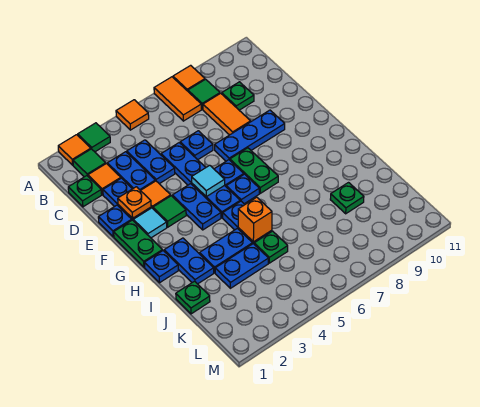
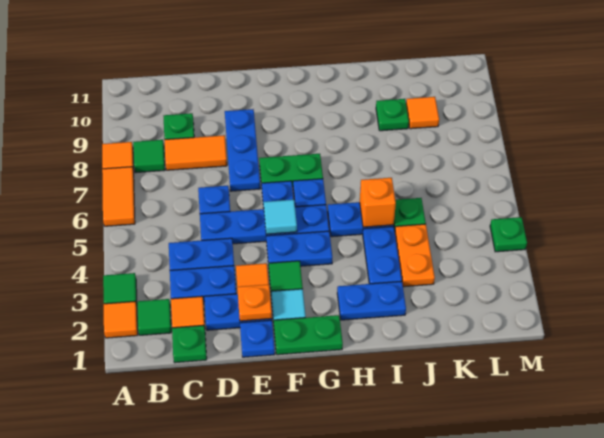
orange 1x1 tile [116,100,149,130] -> orange 1x1 tile moved to [406,97,439,129]
orange 1x2 tile [154,77,201,121] -> orange 1x2 tile turned to [102,167,135,226]
blue 1x1 plate [145,251,178,283] -> none
green 1x1 plate [176,281,210,314] -> green 1x1 plate moved to [490,217,527,252]
blue 1x2 plate [215,244,268,288] -> orange 1x2 plate [395,224,435,287]

